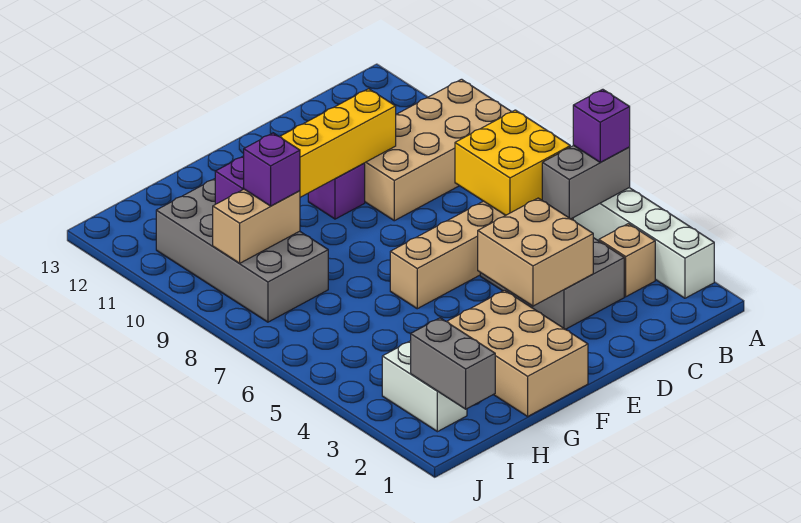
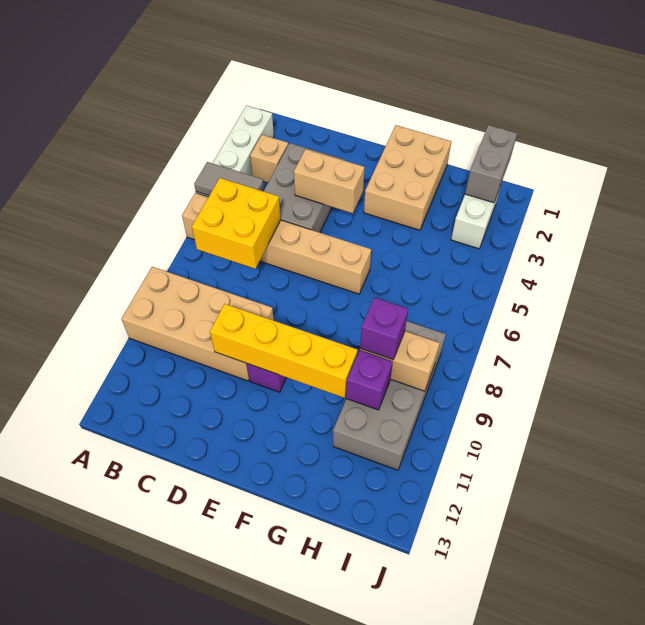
grey 1x2 brick [542,146,630,219] -> grey 1x2 tile [194,162,264,196]
purple 1x1 brick [573,89,630,162] -> none
tan 2x2 brick [478,198,593,306] -> tan 1x2 brick [294,149,365,213]

